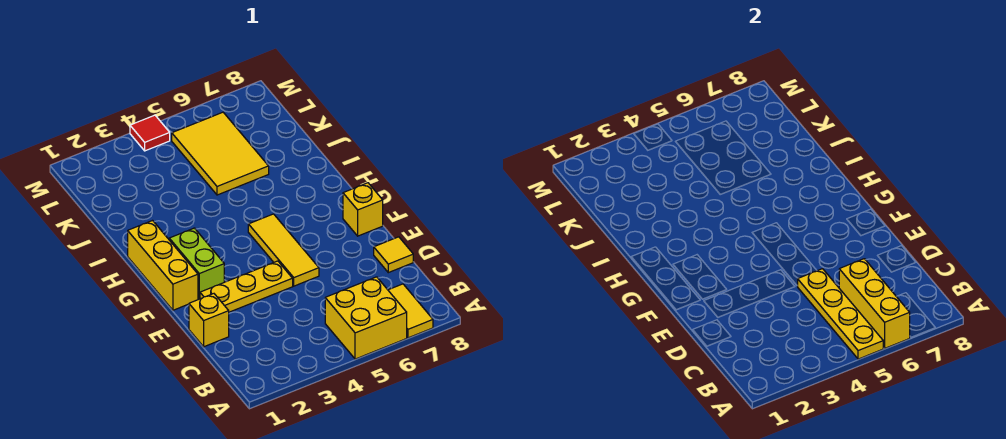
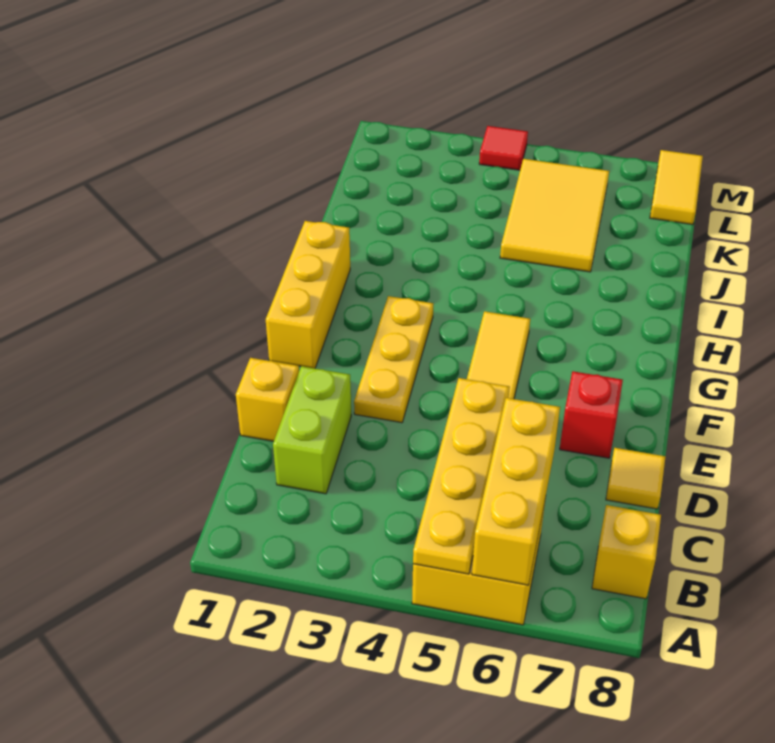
yellow 1x2 tile [388,284,433,338] -> yellow 1x2 tile moved to [650,150,703,225]
yellow 1x3 plate [200,261,293,312] -> yellow 1x3 plate turned to [354,296,433,423]
none -> red 1x1 brick [560,371,623,458]
lime 1x2 brick [169,228,224,299] -> lime 1x2 brick moved to [273,366,351,494]
yellow 1x1 brick [343,183,383,236] -> yellow 1x1 brick moved to [592,505,661,599]

